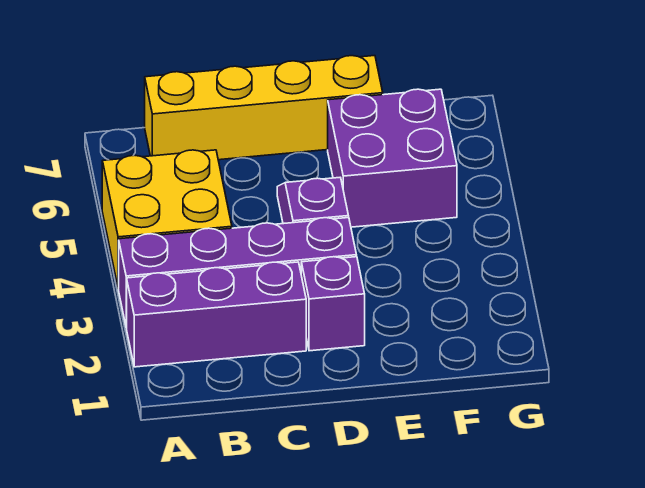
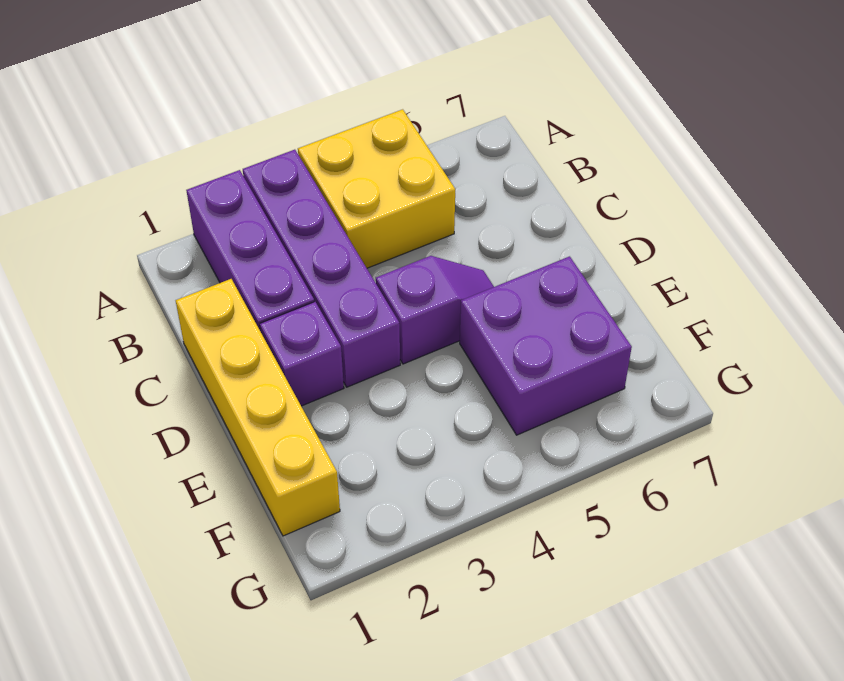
yellow 1x4 brick [145,56,383,160] -> yellow 1x4 brick moved to [176,279,340,536]

